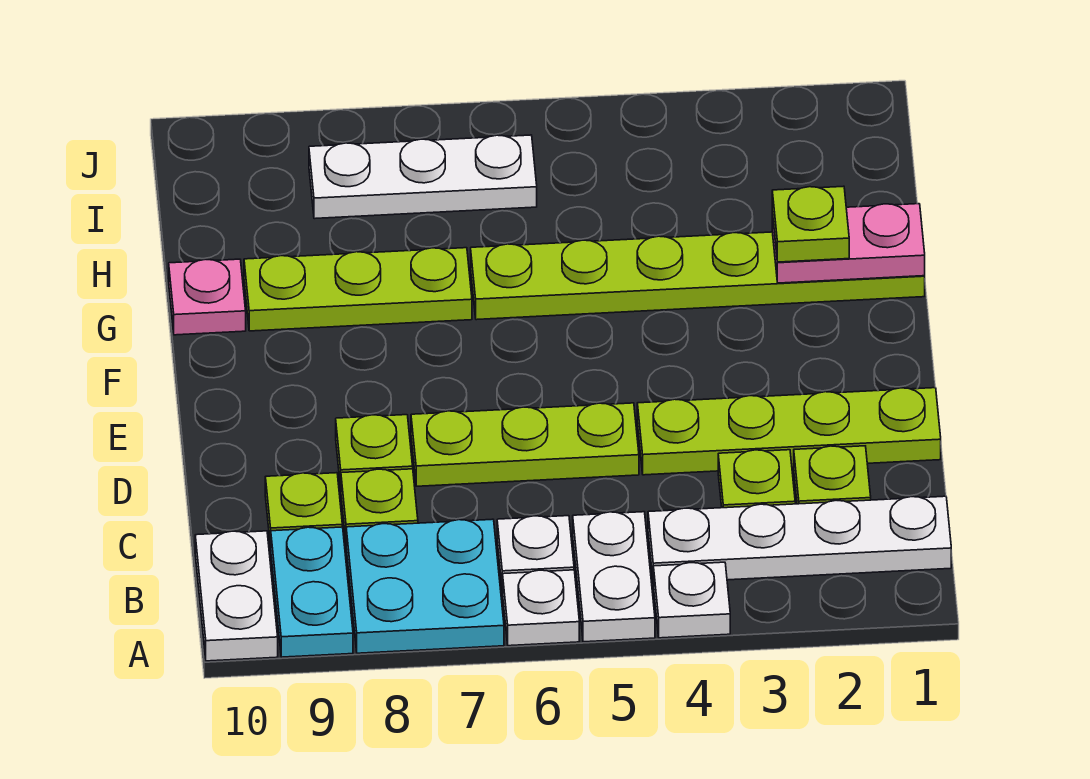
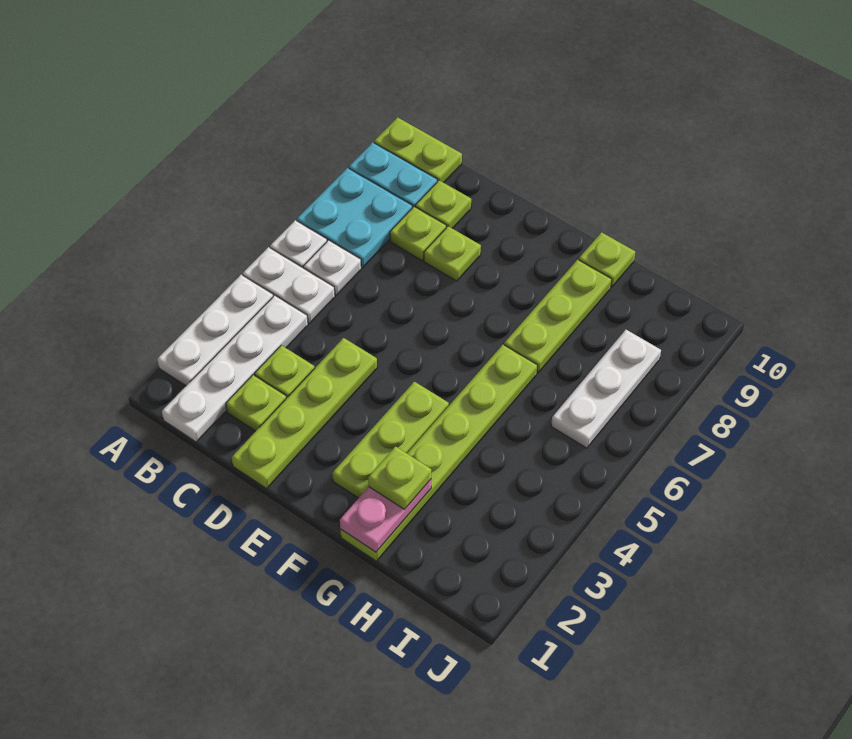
white 1x1 plate [654,562,730,638] -> white 1x3 plate [157,275,273,386]
white 1x2 plate [195,531,278,661] -> lime 1x2 plate [374,117,462,183]
lime 1x3 plate [411,403,639,486] -> lime 1x3 plate moved to [332,382,449,498]
pink 1x1 plate [169,259,246,335] -> lime 1x1 plate [579,232,635,287]

